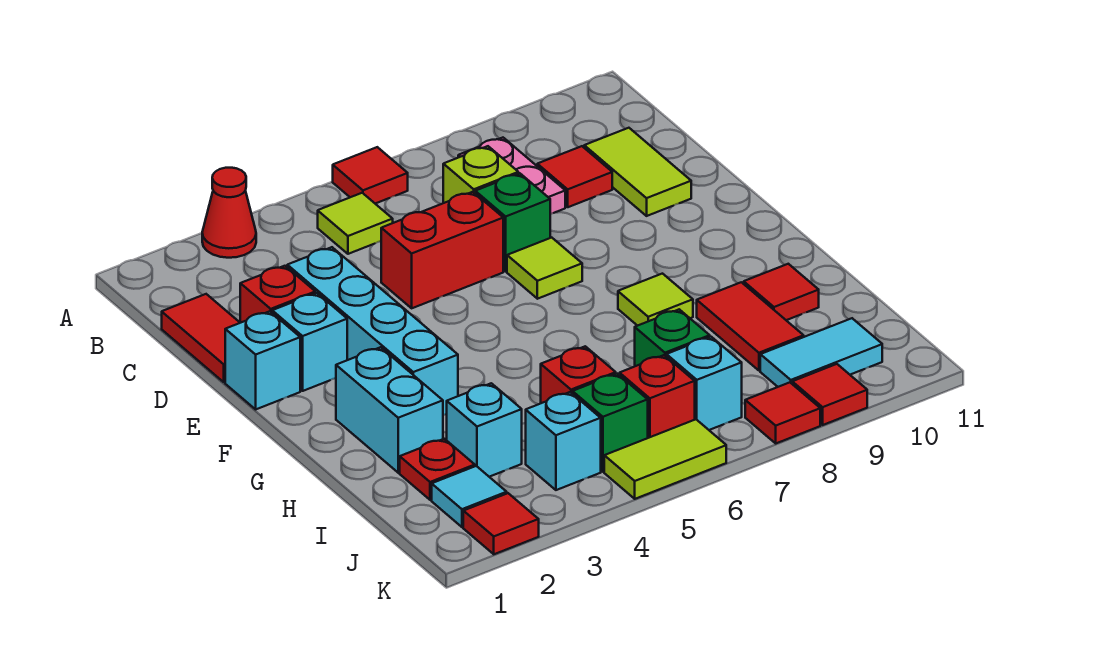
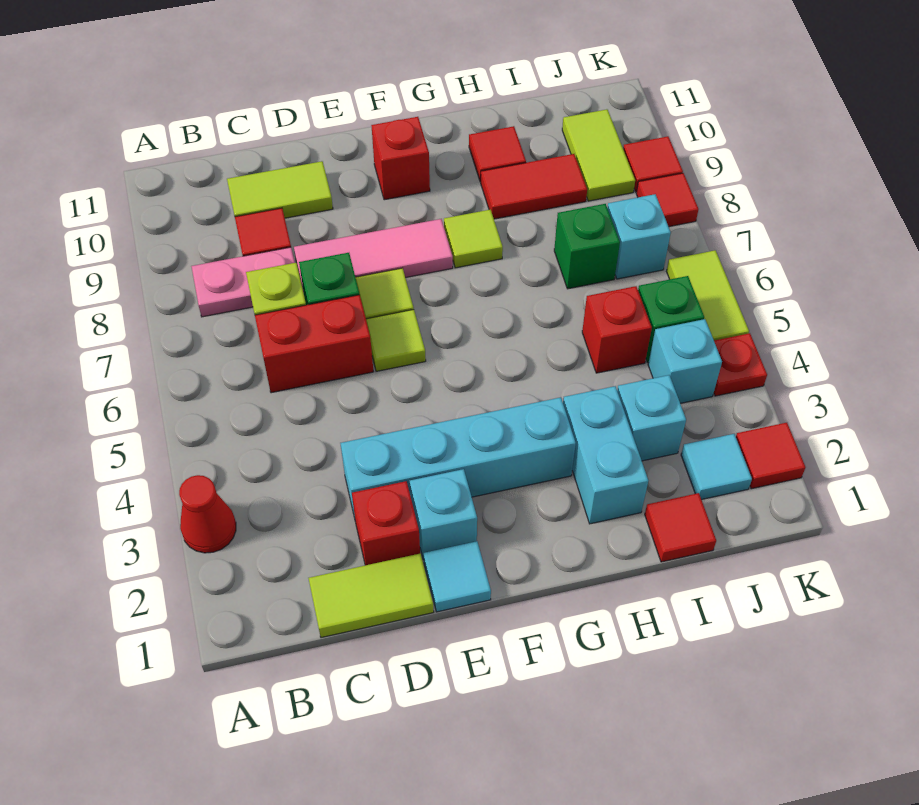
red 1x1 tile [333,147,408,204] -> red 1x1 tile moved to [645,493,716,562]
lime 1x1 tile [318,193,393,254] -> lime 1x1 tile moved to [366,310,426,371]
red 1x2 tile [162,294,240,382] -> lime 1x2 tile [309,554,434,638]
red 1x2 brick [381,192,503,308] -> red 1x2 brick turned to [255,295,374,393]
none -> pink 1x3 tile [294,219,453,293]
cyan 1x1 brick [225,311,300,409] -> cyan 1x1 tile [424,541,491,612]
cyan 1x2 brick [336,347,443,473] -> cyan 1x2 brick turned to [563,386,648,524]
red 1x1 plate [400,439,475,500] -> red 1x1 plate moved to [714,333,767,396]
red 1x1 brick [620,355,695,438] -> red 1x1 brick moved to [371,117,430,200]
cyan 1x2 tile [760,318,882,387] -> lime 1x2 tile [562,109,635,201]

